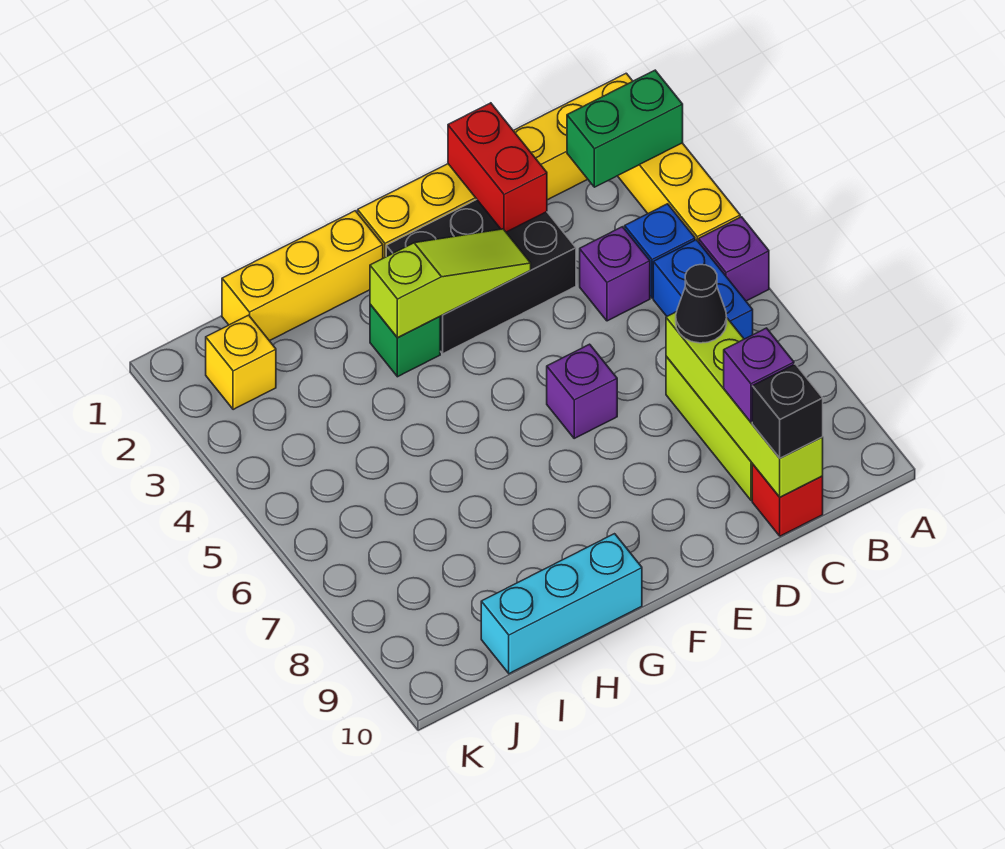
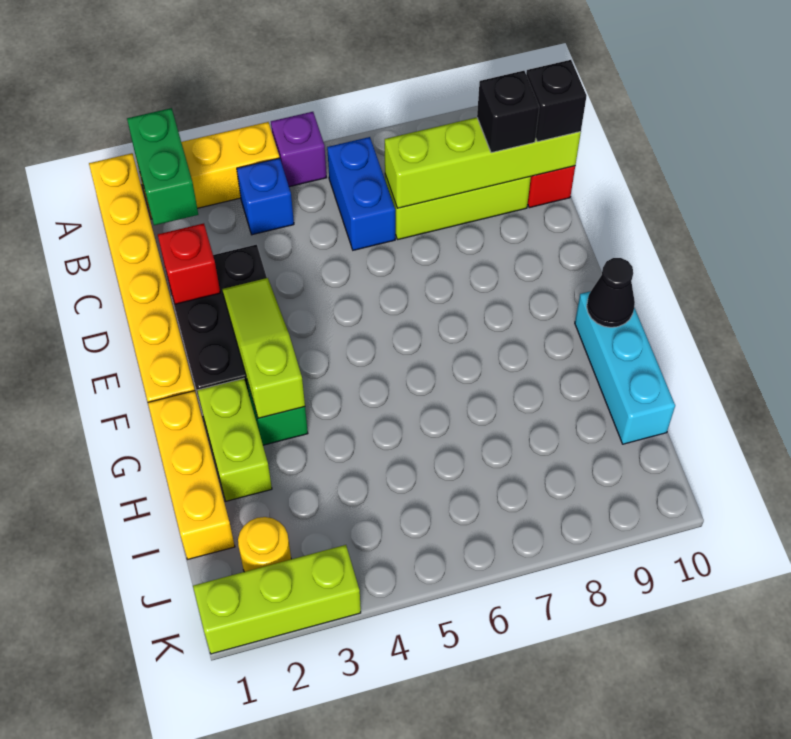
blue 1x2 brick [653,240,753,339] -> blue 1x2 brick turned to [327,137,395,250]
purple 1x1 brick [580,227,650,321] -> none
black 1x1 cone [676,265,727,343] -> black 1x1 cone moved to [587,258,635,327]
purple 1x1 brick [724,328,794,422] -> black 1x1 brick [477,71,539,153]
red 1x2 brick [448,103,547,232] -> red 1x1 brick [158,223,220,304]
purple 1x1 brick [547,344,617,438] -> none
none -> lime 1x2 brick [197,378,272,501]
yellow 1x1 brick [206,315,276,410] -> yellow 1x1 round brick [238,517,291,572]
none -> lime 1x3 brick [193,545,361,654]

